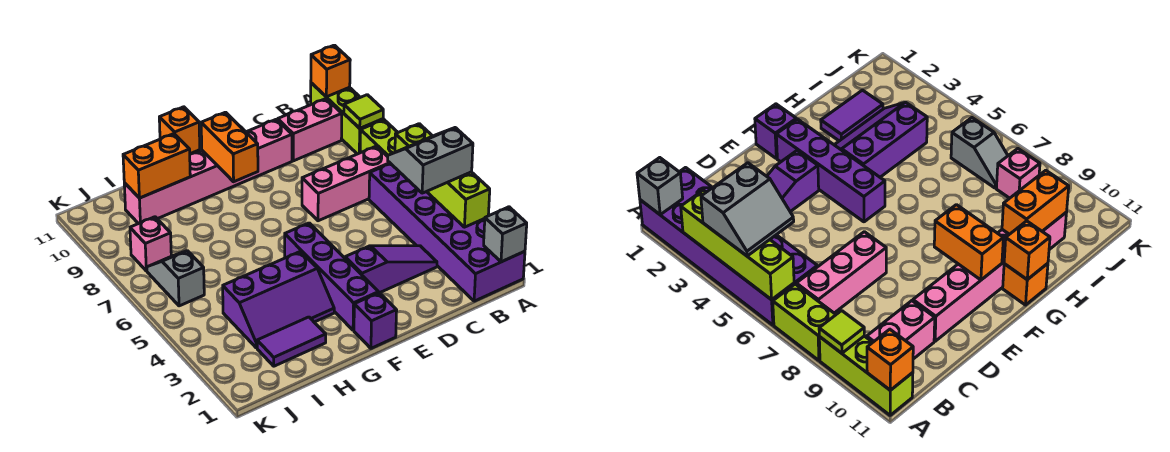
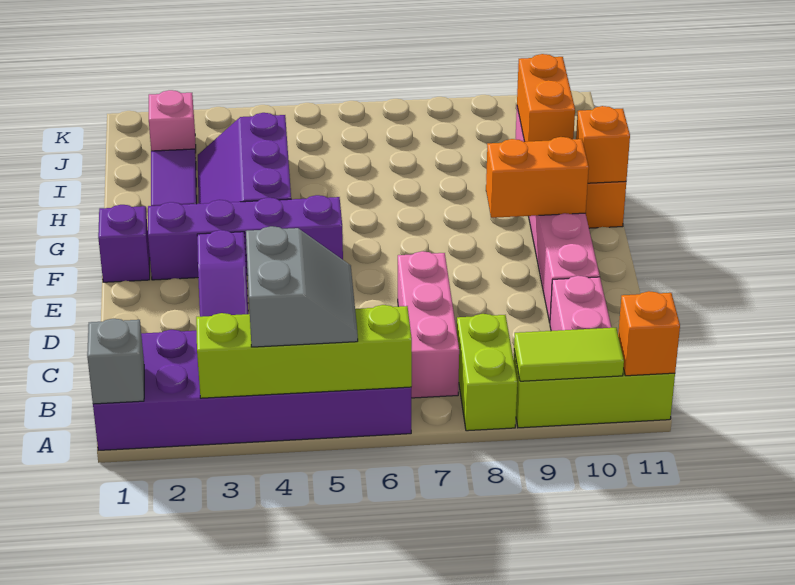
lime 1x2 brick [360,120,398,157] -> lime 1x2 brick turned to [457,314,517,431]
lime 1x1 tile [344,95,383,128] -> lime 1x2 tile [514,328,624,381]
grey 1x2 slope [147,251,204,306] -> none
pink 1x1 brick [130,217,171,271] -> pink 1x1 brick moved to [149,90,196,158]

